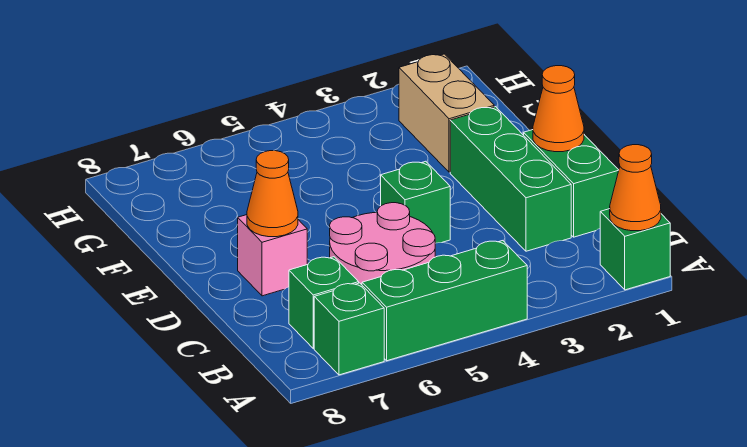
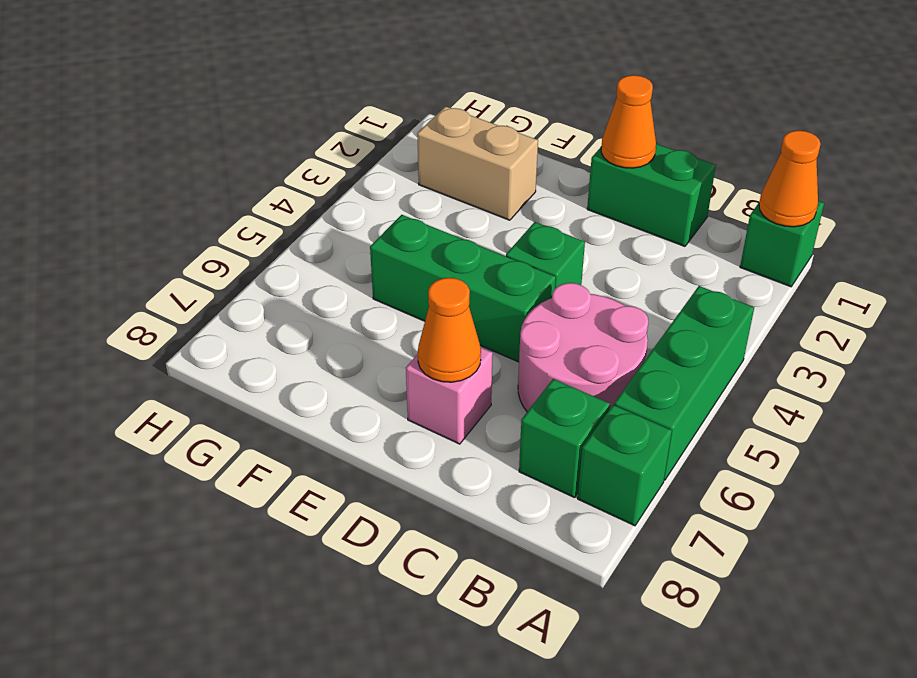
green 1x3 brick [450,107,571,251] -> green 1x3 brick moved to [370,215,556,362]

